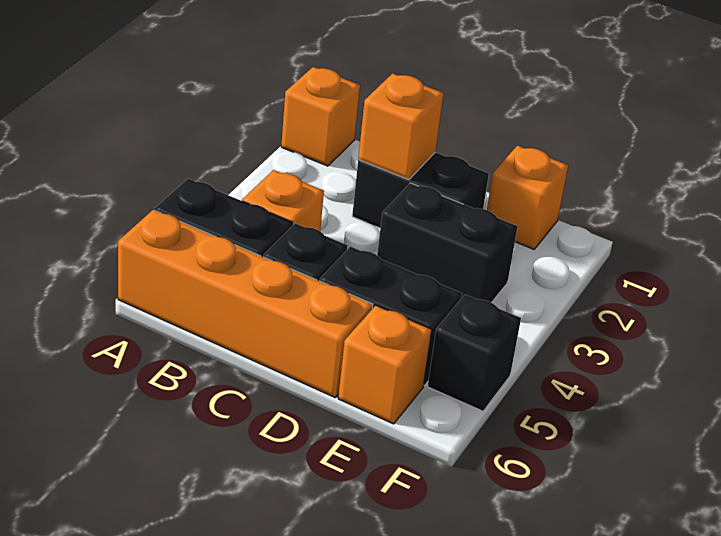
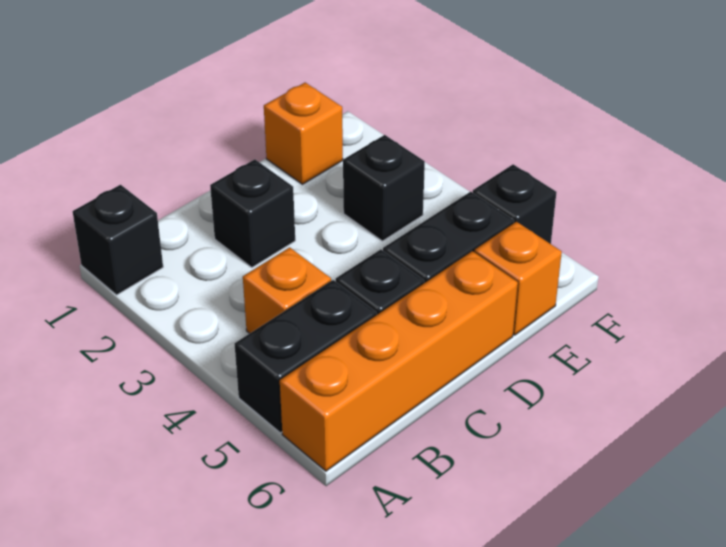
orange 1x1 brick [281,67,360,166] -> black 1x1 brick [73,185,163,295]
black 1x2 brick [352,152,489,228] -> black 1x1 brick [210,159,295,267]
orange 1x1 brick [358,74,444,180] -> none
black 1x2 brick [377,183,518,303] -> black 1x1 brick [343,135,425,241]

